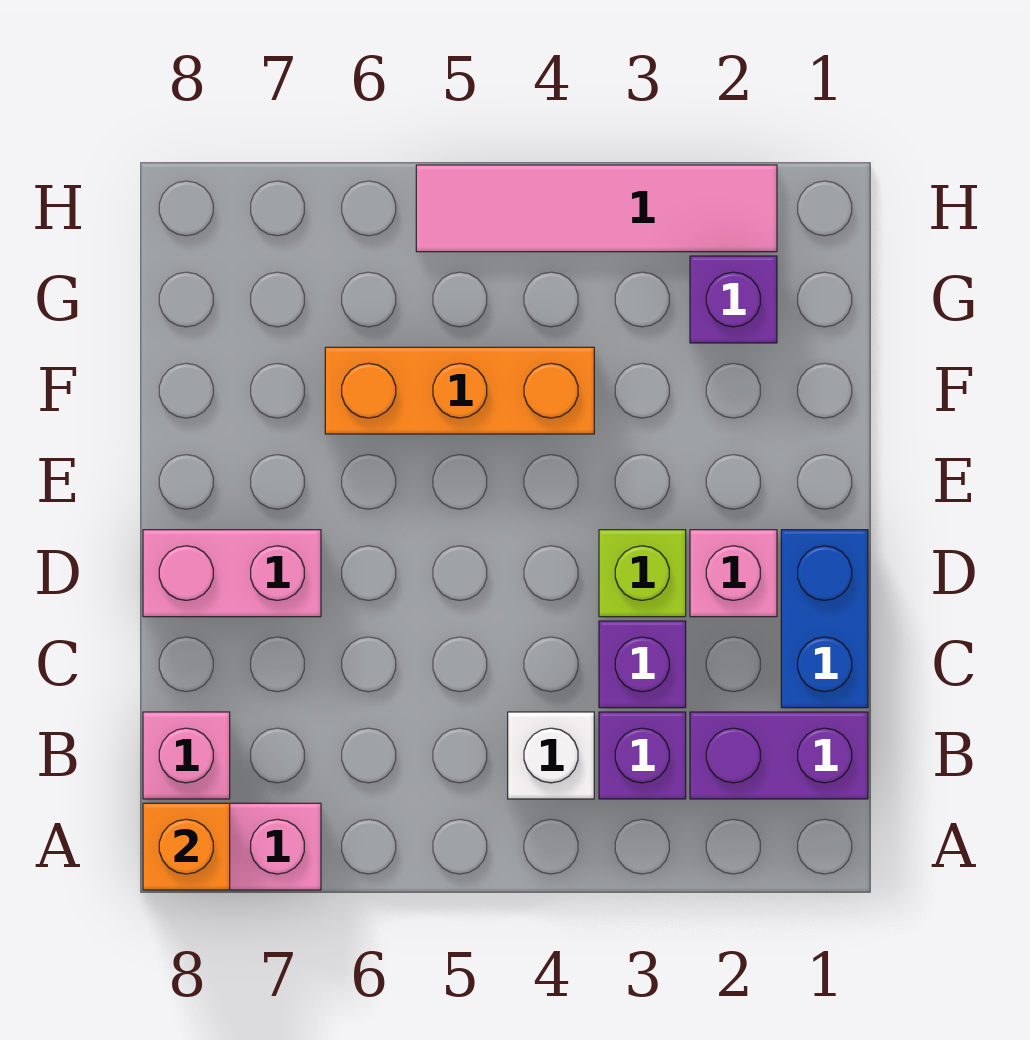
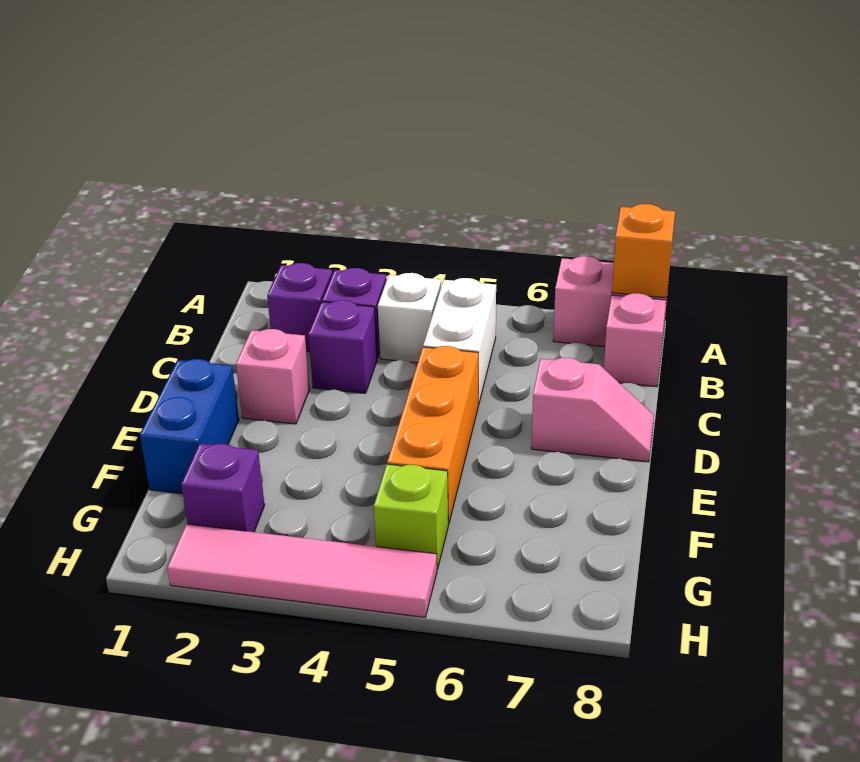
purple 1x2 brick [690,712,868,799] -> purple 1x1 brick [267,263,332,352]
none -> white 1x2 brick [423,278,496,405]
blue 1x2 brick [781,530,868,708] -> blue 1x2 brick moved to [140,359,239,494]
lime 1x1 brick [599,530,686,617] -> lime 1x1 brick moved to [374,464,448,569]
pink 1x2 brick [143,530,321,617] -> pink 1x2 slope [531,358,654,462]
orange 1x3 brick [325,347,594,434] -> orange 1x3 brick turned to [387,346,478,525]

